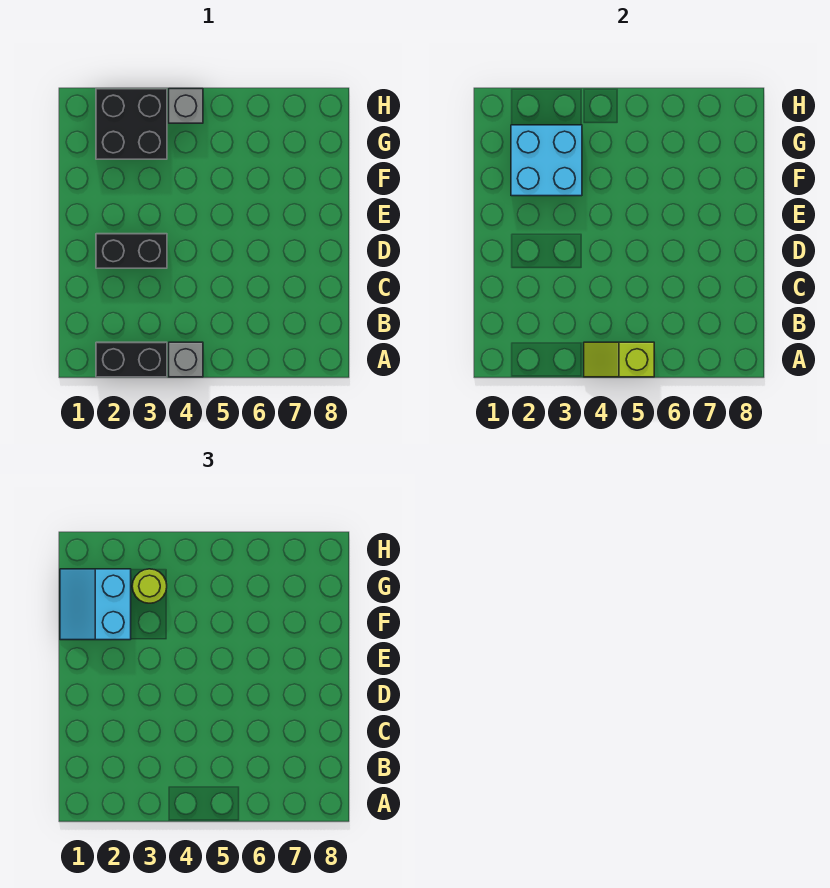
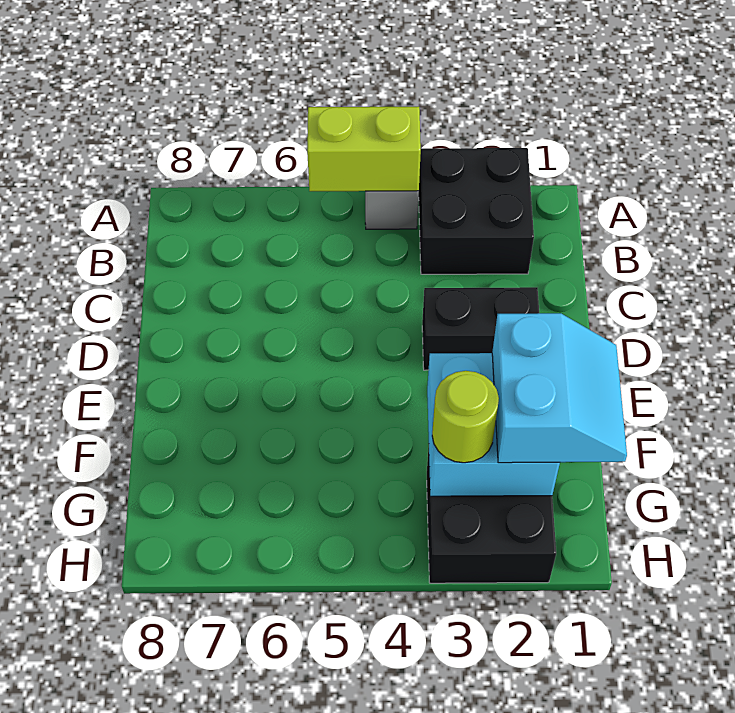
black 1x2 brick [96,342,167,377] -> black 2x2 brick [419,148,534,274]
lime 1x2 slope [584,342,654,377] -> lime 1x2 brick [307,107,421,191]
grey 1x1 brick [169,89,203,123] -> none

